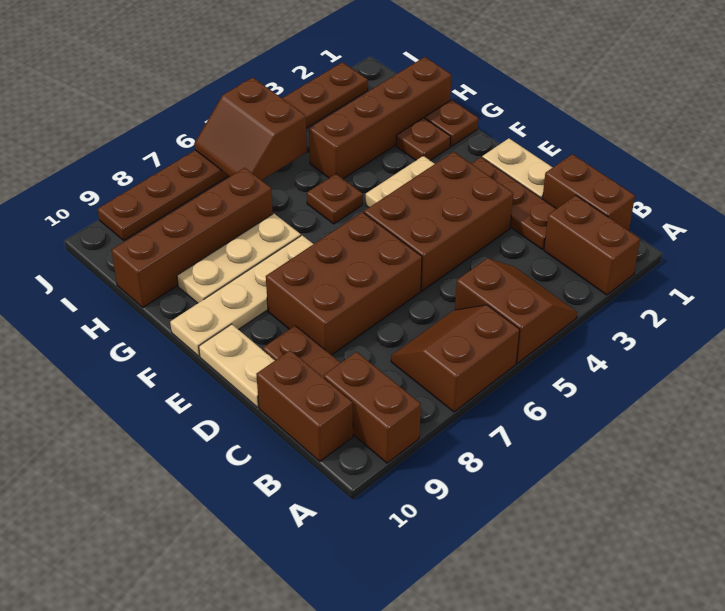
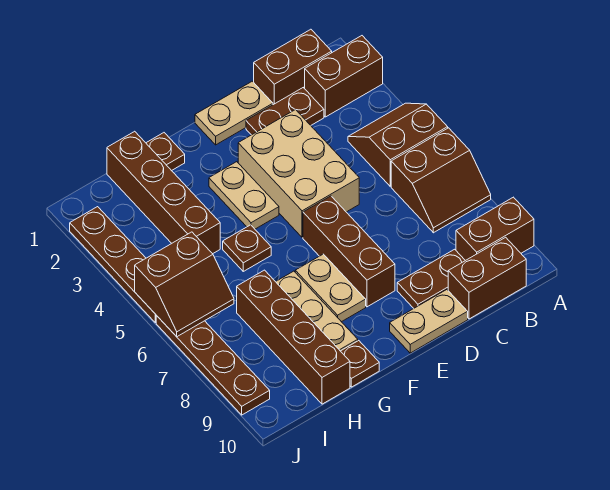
brown 2x2 slope [391,305,520,412] -> brown 2x2 slope turned to [391,128,491,233]
brown 1x3 plate [471,157,556,249] -> brown 1x2 plate [246,88,324,135]
brown 2x3 brick [364,152,513,291] -> tan 2x3 brick [238,110,359,237]
brown 2x3 brick [266,212,422,355] -> brown 1x3 brick [303,196,395,307]
tan 1x4 plate [170,235,313,356] -> tan 1x2 plate [295,254,366,322]
brown 1x1 plate [396,118,451,161] -> brown 1x1 plate moved to [341,341,379,387]

